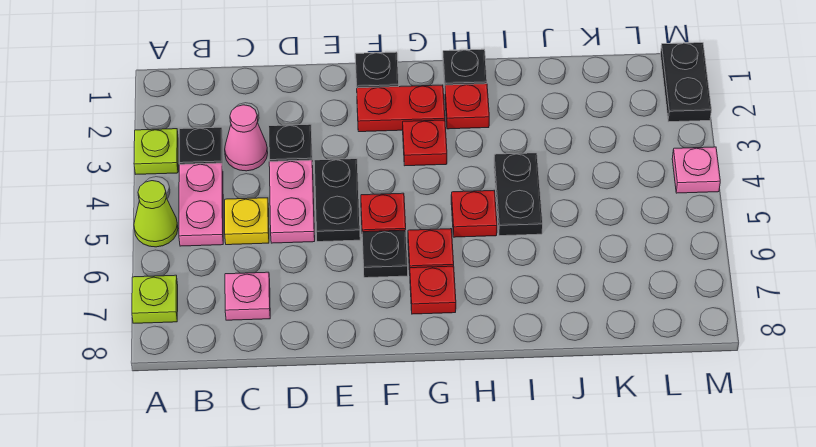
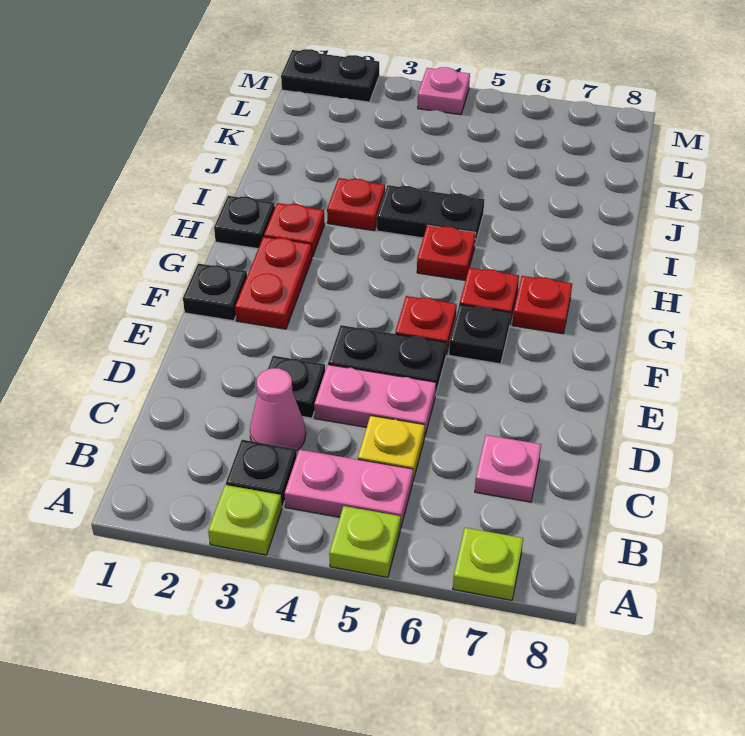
lime 1x1 cone [134,181,178,247] -> lime 1x1 plate [329,506,401,577]
red 1x1 plate [403,120,447,166] -> red 1x1 plate moved to [327,178,385,231]

